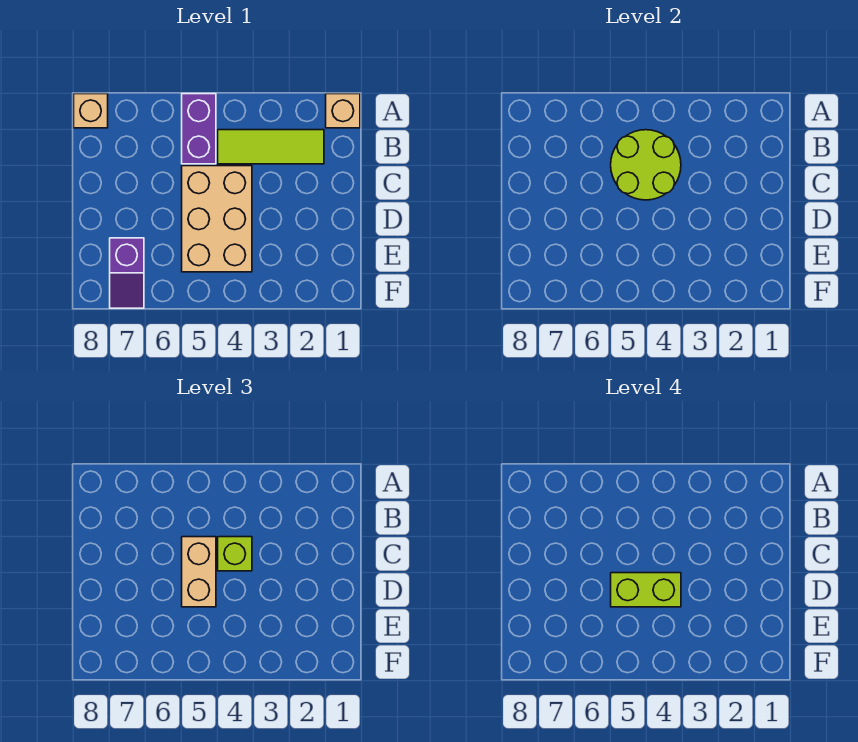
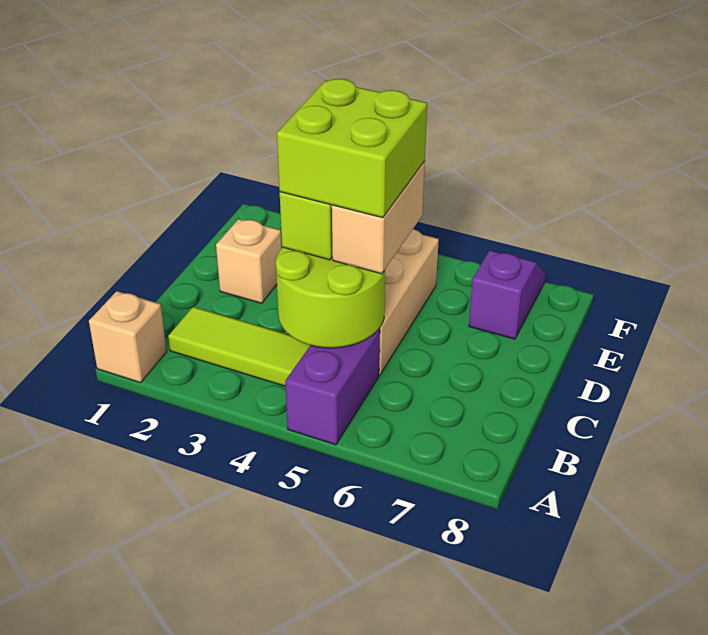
tan 1x1 brick [74,94,108,128] -> tan 1x1 brick moved to [216,219,281,303]
lime 1x2 brick [611,573,681,607] -> lime 2x2 brick [277,79,427,218]

